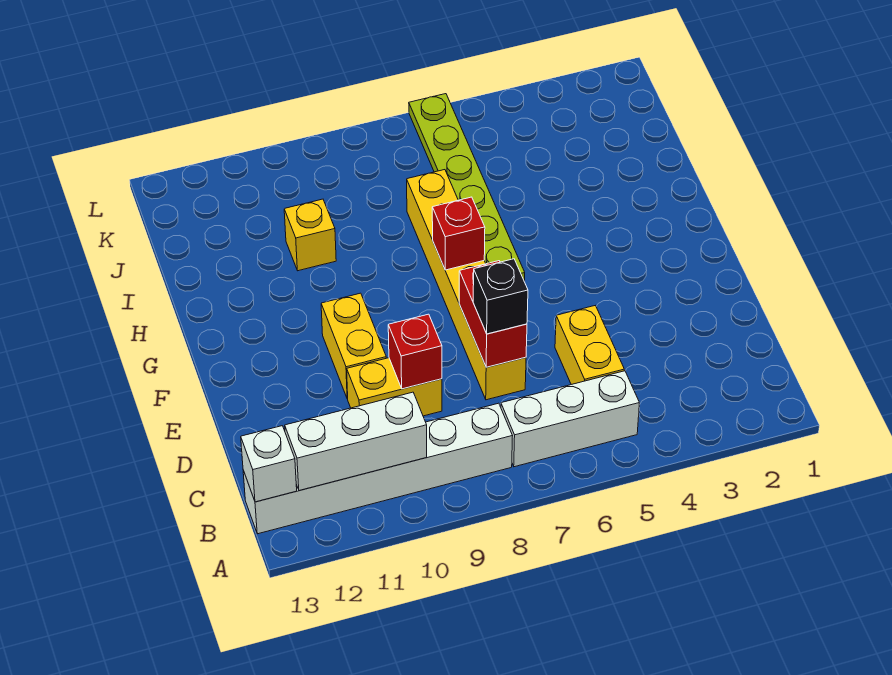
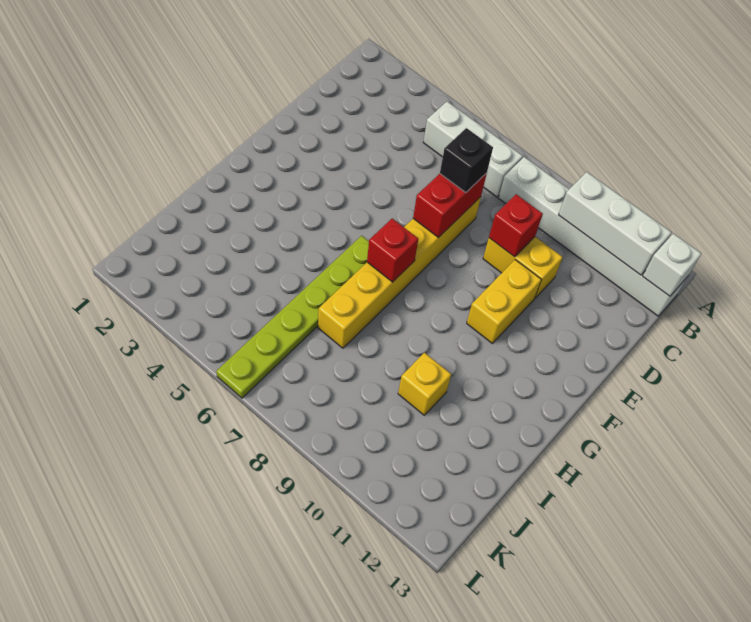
yellow 1x2 brick [555,306,624,385] -> none

